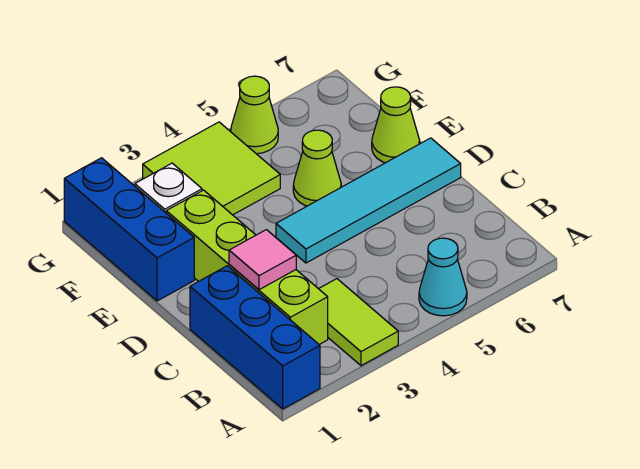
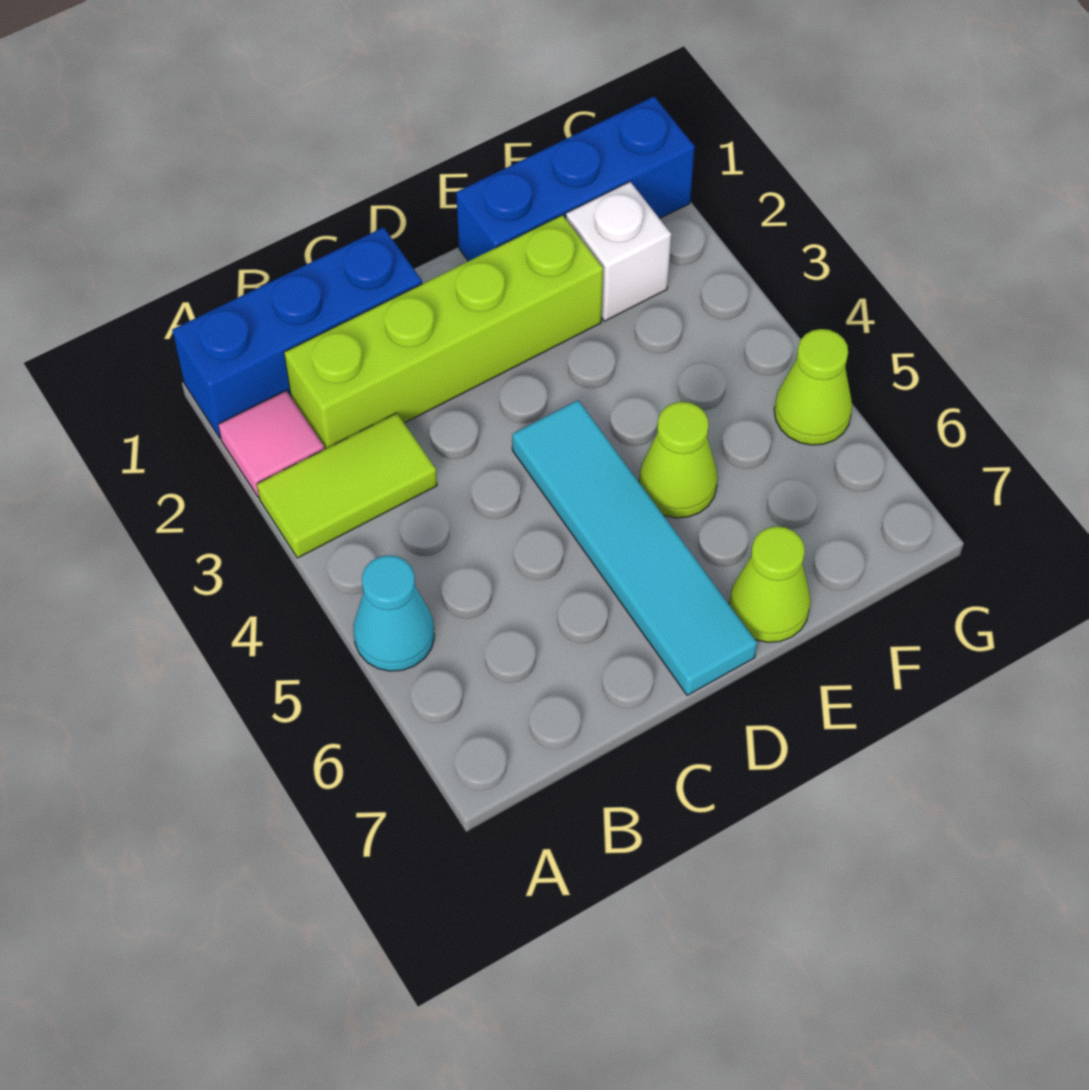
pink 1x1 tile [229,230,296,290] -> pink 1x1 tile moved to [218,391,324,497]
lime 2x2 tile [143,122,280,215] -> none

